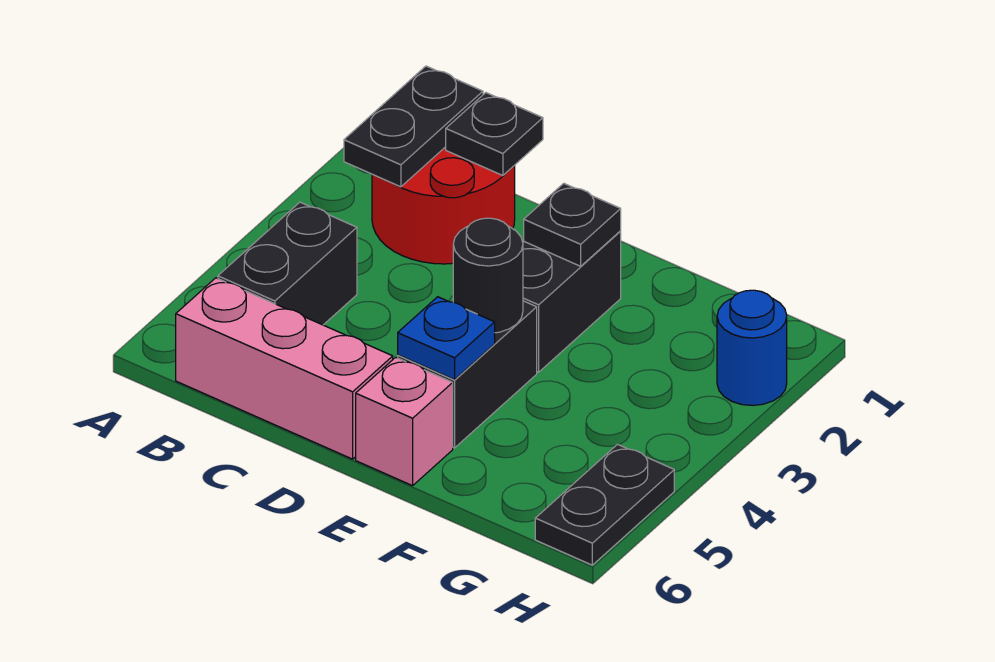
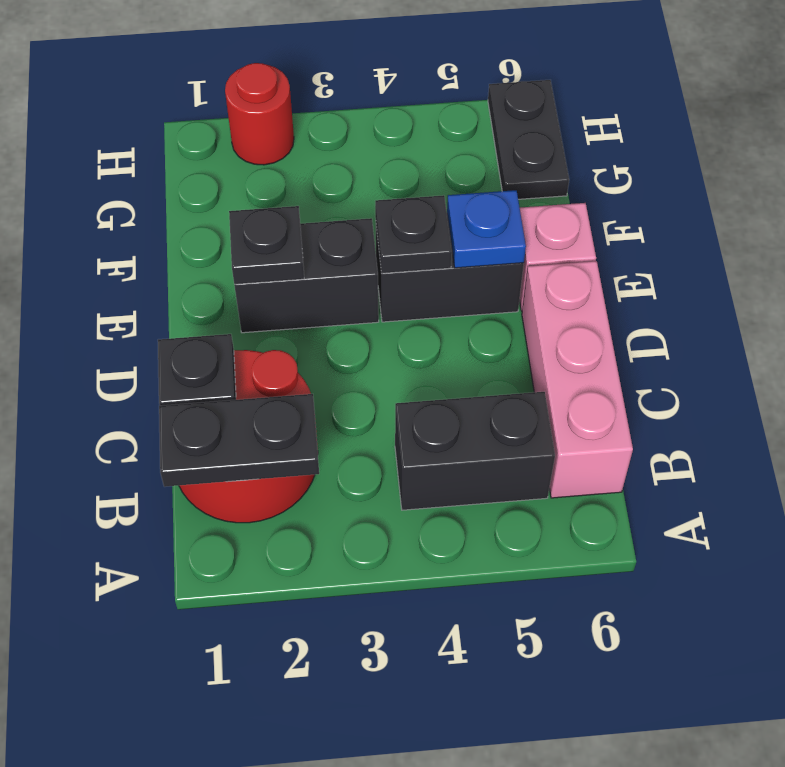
black 1x1 round brick [453,218,523,333] -> black 1x1 plate [375,195,452,274]
blue 1x1 round brick [717,290,787,405] -> red 1x1 round brick [225,63,294,165]
black 1x2 plate [535,445,674,565] -> black 1x2 plate turned to [488,80,569,199]

